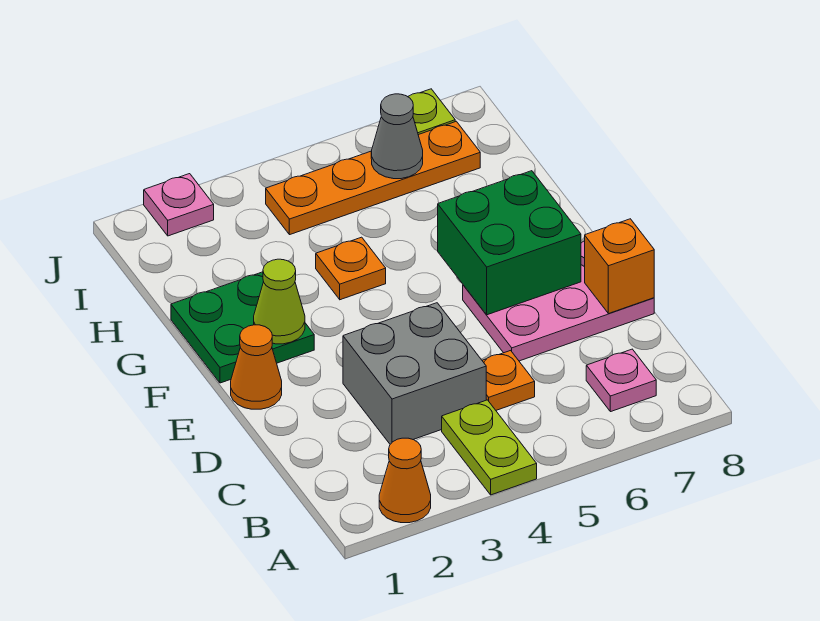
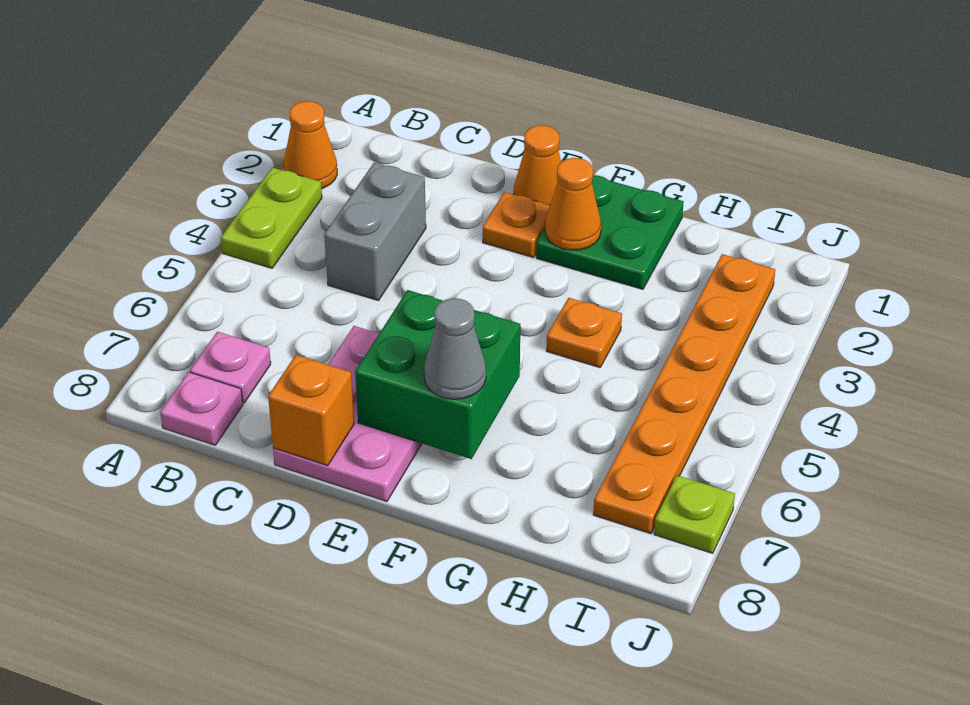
lime 1x2 plate [442,400,537,495] -> lime 1x2 plate turned to [221,167,322,268]
grey 2x2 brick [343,303,486,444] -> grey 1x2 brick [324,163,426,301]
orange 1x1 plate [482,351,535,410] -> orange 1x1 plate moved to [483,192,550,258]
lime 1x1 cone [254,259,305,344] -> orange 1x1 cone [545,158,601,250]
orange 1x4 plate [266,121,480,235] -> orange 1x6 plate [593,254,775,534]
grey 1x1 cone [371,94,423,179] -> grey 1x1 cone moved to [424,298,486,399]
pink 1x1 plate [144,174,214,236] -> pink 1x1 plate moved to [160,372,243,445]

